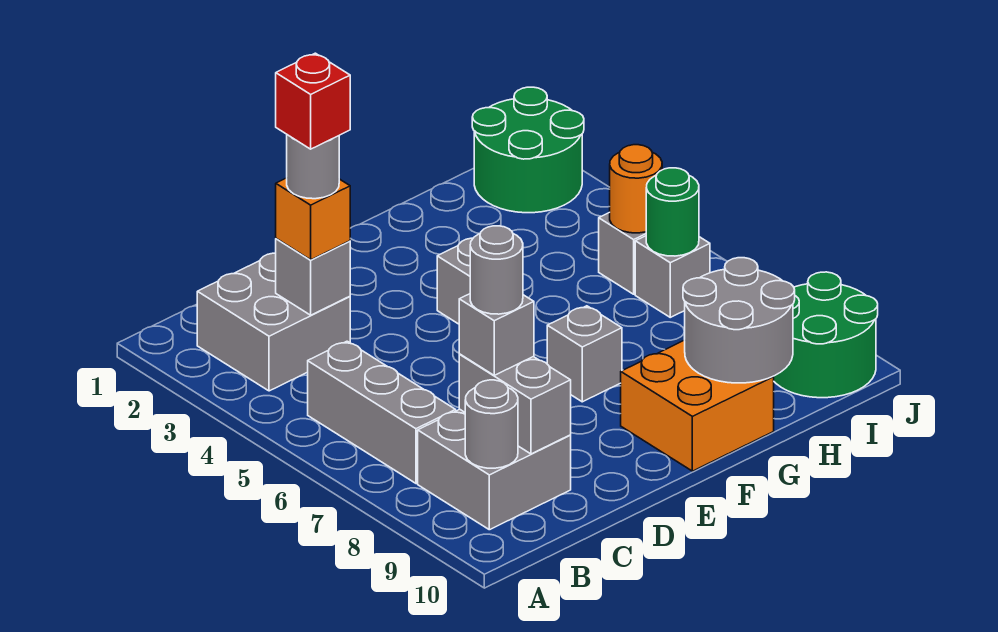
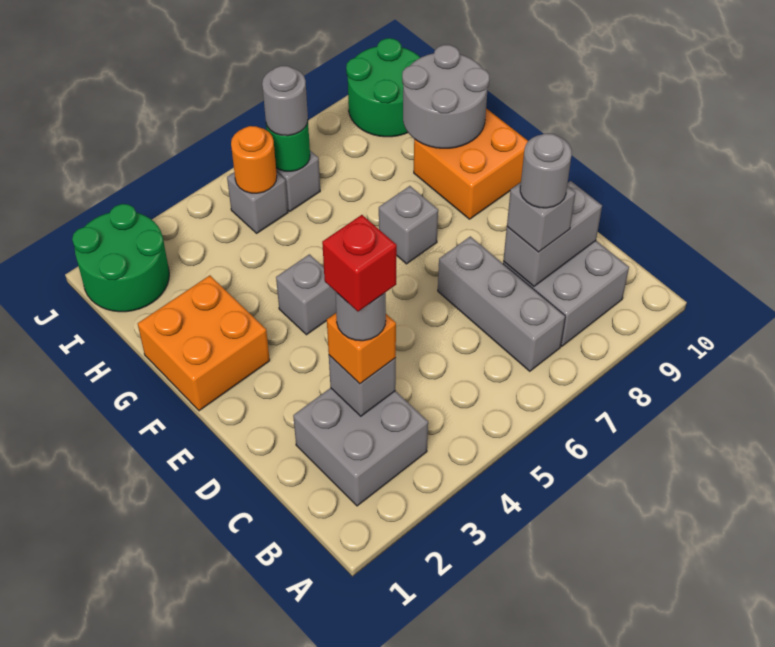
grey 1x3 brick [308,341,456,483] -> grey 1x3 brick turned to [438,236,565,371]
grey 1x1 round brick [465,380,518,468] -> grey 1x1 round brick moved to [262,66,308,136]
none -> orange 2x2 brick [138,275,270,411]

